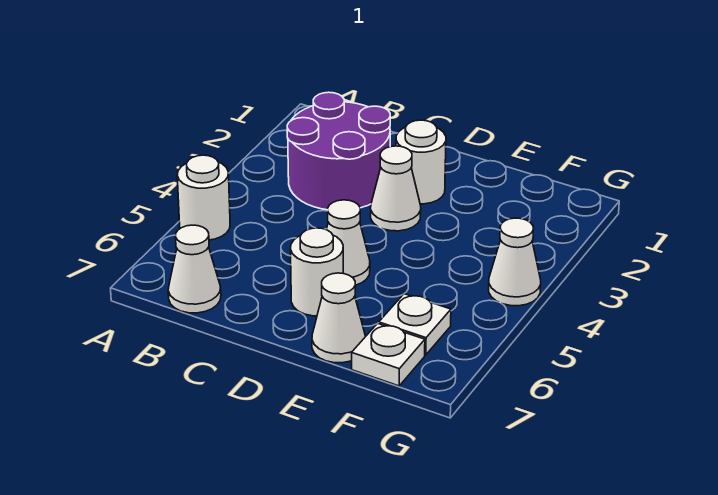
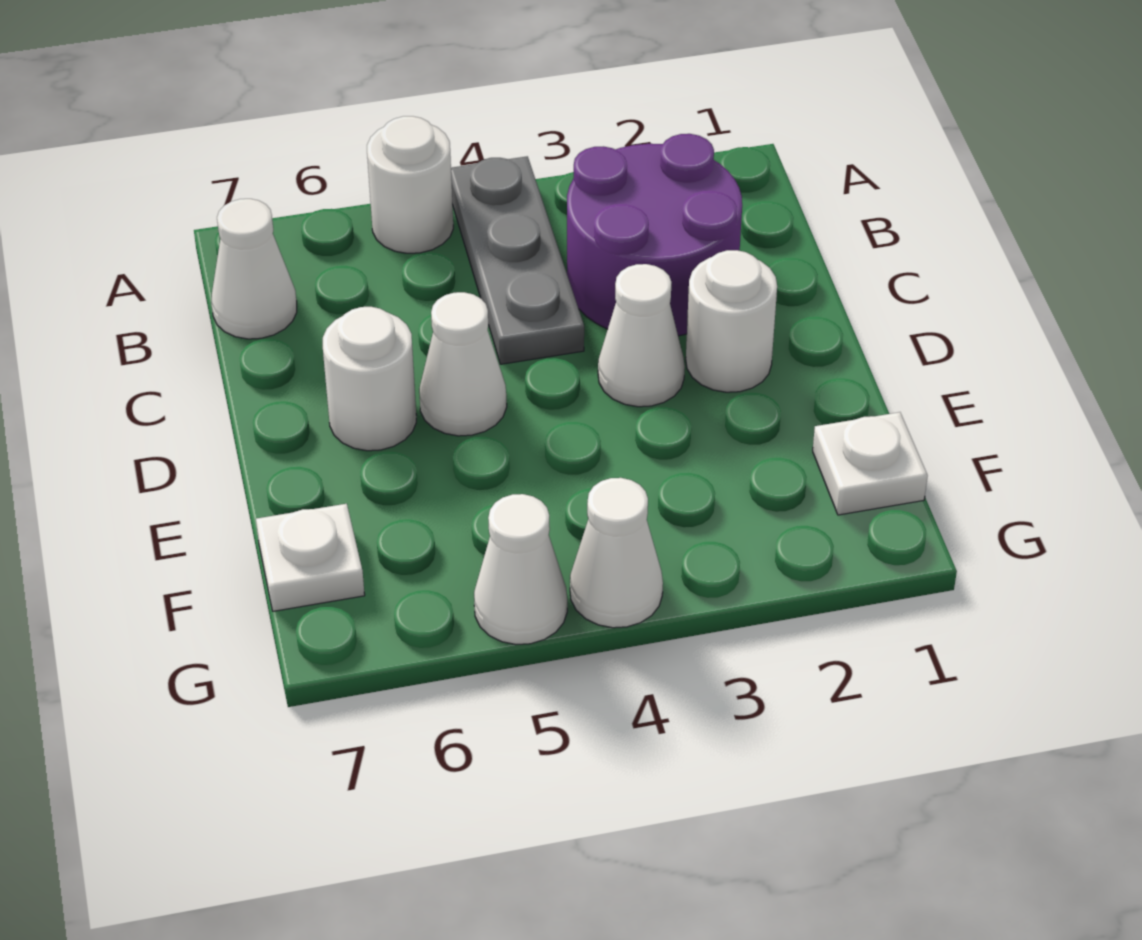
none -> grey 1x3 plate [451,156,584,364]
white 1x1 cone [312,273,365,363] -> white 1x1 cone moved to [474,494,567,644]
white 1x1 plate [379,294,451,355] -> white 1x1 plate moved to [813,412,928,515]

